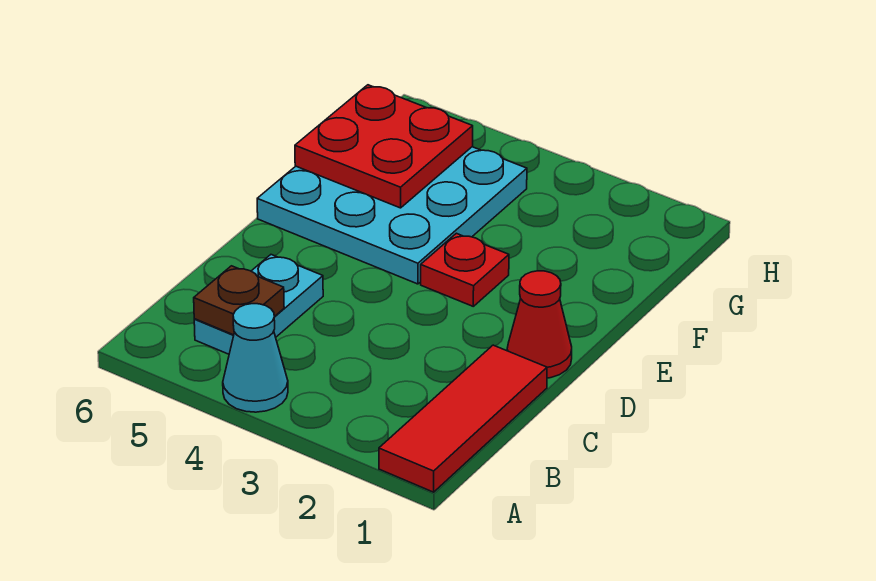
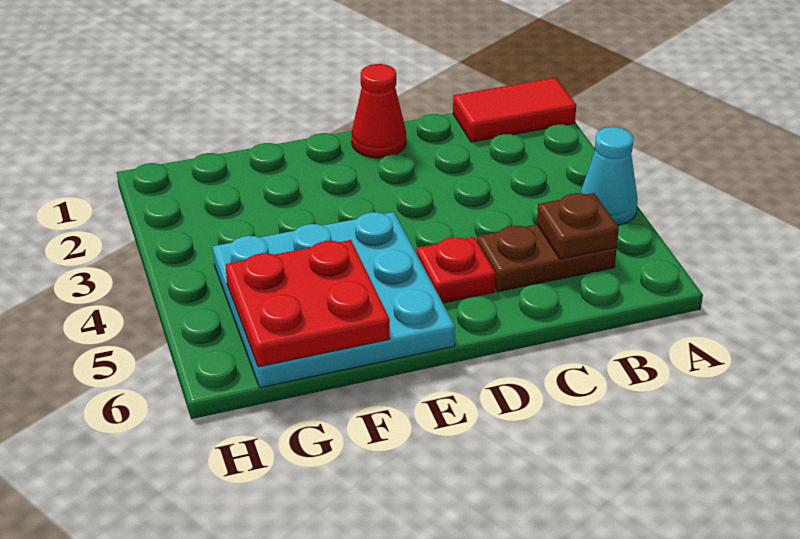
red 1x3 tile [379,345,547,492] -> red 1x2 tile [453,78,576,142]
cyan 1x2 plate [194,255,323,354] -> brown 1x2 plate [477,224,617,292]
red 1x1 plate [421,233,509,306] -> red 1x1 plate moved to [416,237,496,303]

